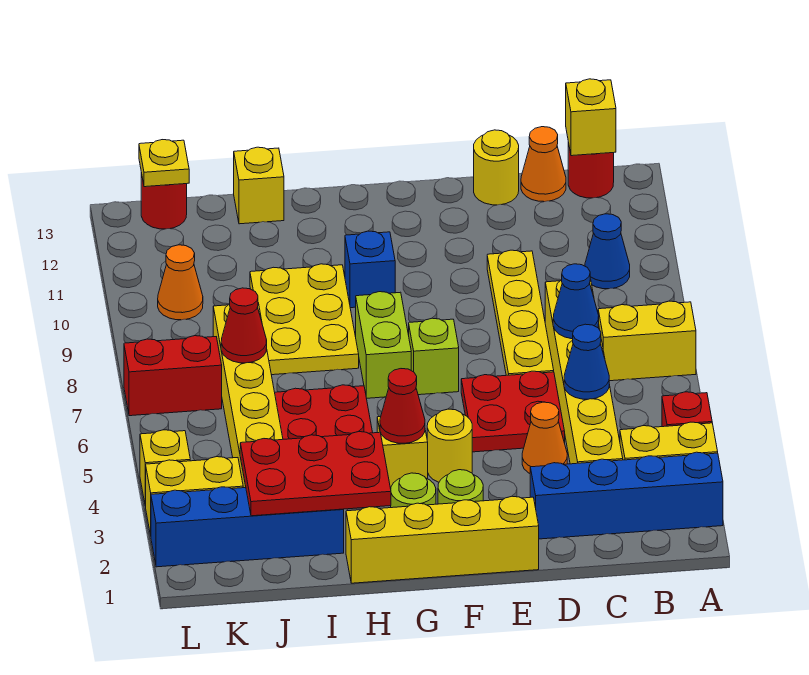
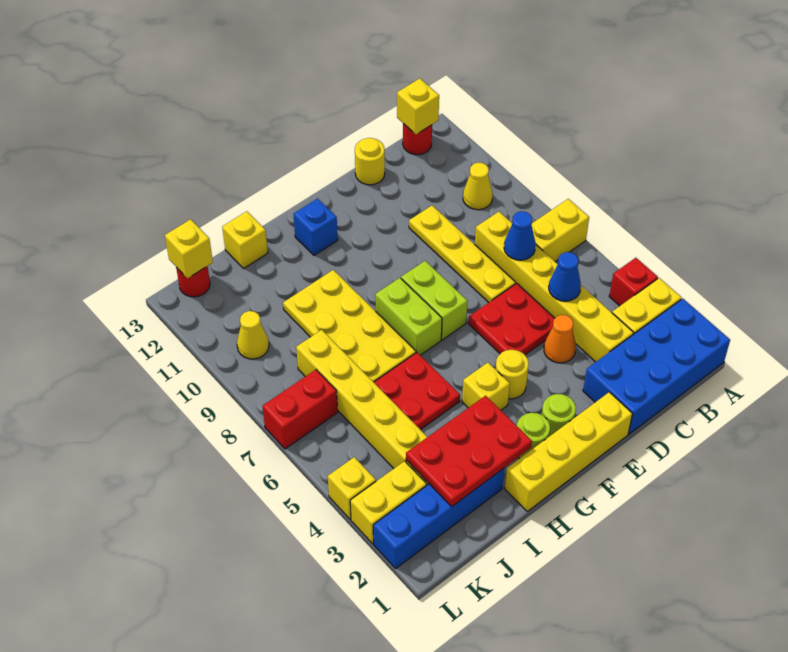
blue 1x4 brick [530,452,723,539] -> blue 2x4 brick [583,299,730,434]
blue 1x1 cone [585,214,630,289] -> yellow 1x1 cone [463,163,493,210]
orange 1x1 cone [521,127,566,202] -> none
lime 1x1 brick [409,318,459,395] -> lime 1x2 brick [401,261,467,340]
red 1x1 cone [380,369,425,443] -> none
blue 1x1 brick [345,231,395,308] -> blue 1x1 brick moved to [294,199,338,255]
yellow 2x3 plate [250,264,359,375] -> yellow 2x4 plate [283,270,416,382]
red 1x1 cone [221,288,267,363] -> none
orange 1x1 cone [158,245,203,320] -> yellow 1x1 cone [237,311,269,359]
yellow 1x1 plate [139,140,189,187] -> yellow 1x1 brick [165,219,213,278]

